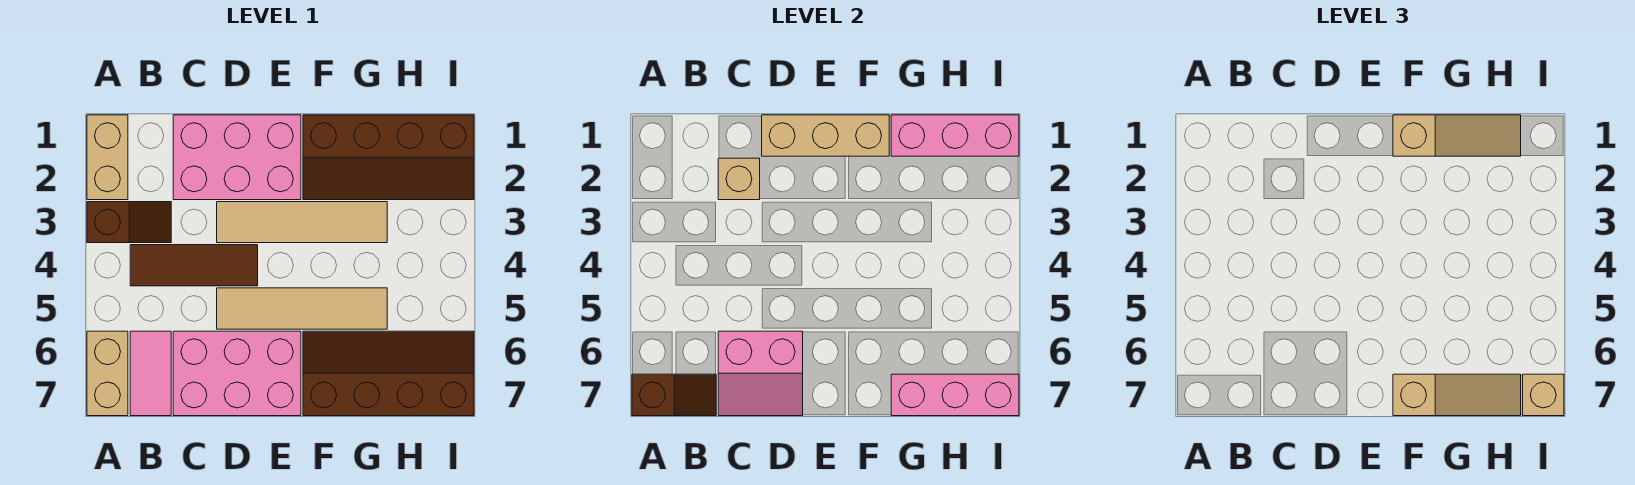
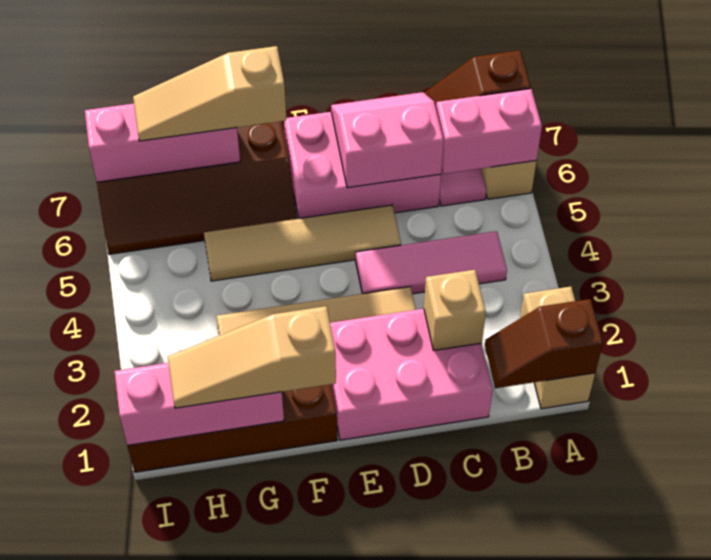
brown 1x2 slope [87,202,171,243] -> brown 1x2 slope moved to [485,299,603,388]
none -> pink 1x2 brick [436,89,542,174]
brown 1x3 tile [130,245,258,286] -> pink 1x3 tile [356,231,507,294]
tan 1x3 brick [762,115,889,156] -> none
tan 1x1 brick [1523,374,1564,416] -> none

